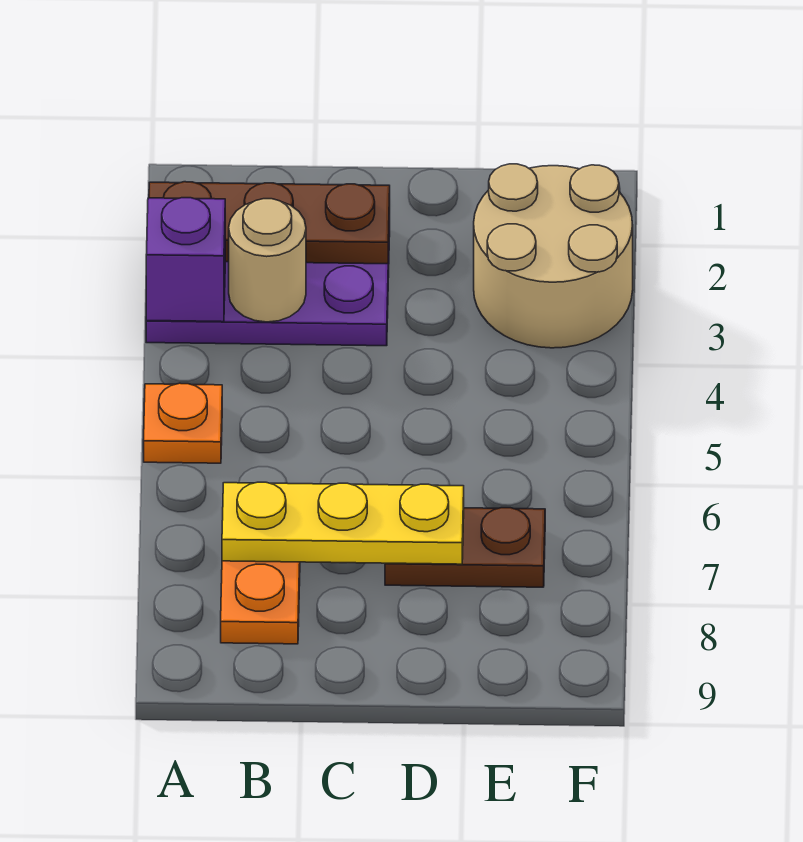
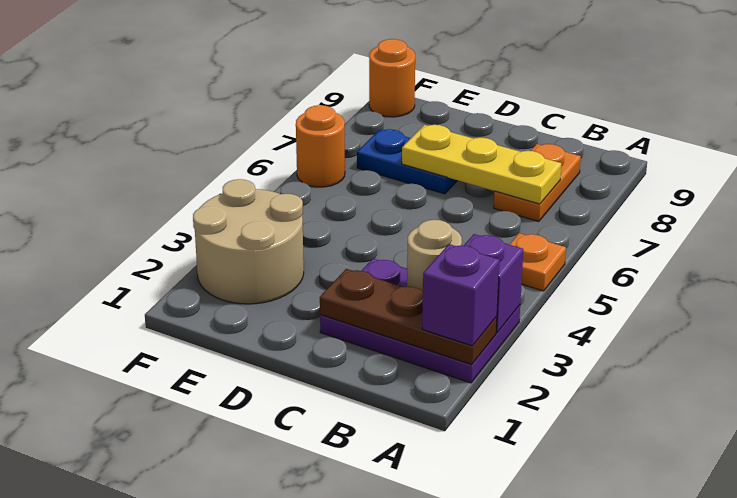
none -> purple 1x1 brick [422,244,500,346]
brown 1x2 plate [385,508,545,587] -> blue 1x2 plate [357,129,457,194]
none -> orange 1x1 round brick [296,105,345,187]
none -> orange 1x1 round brick [369,39,415,117]

